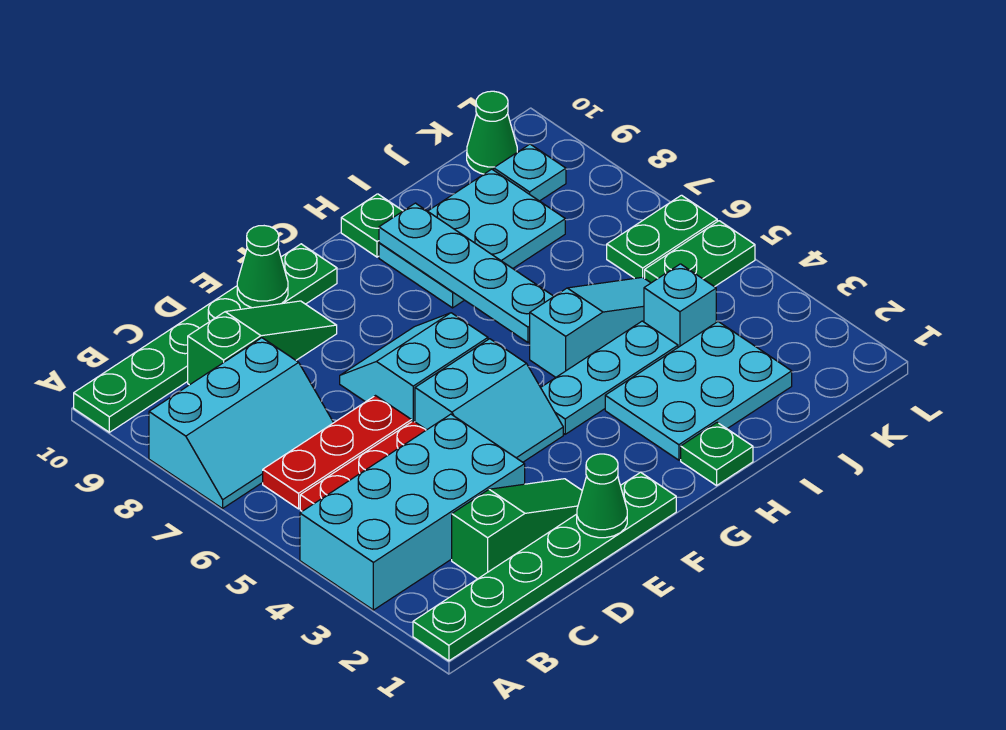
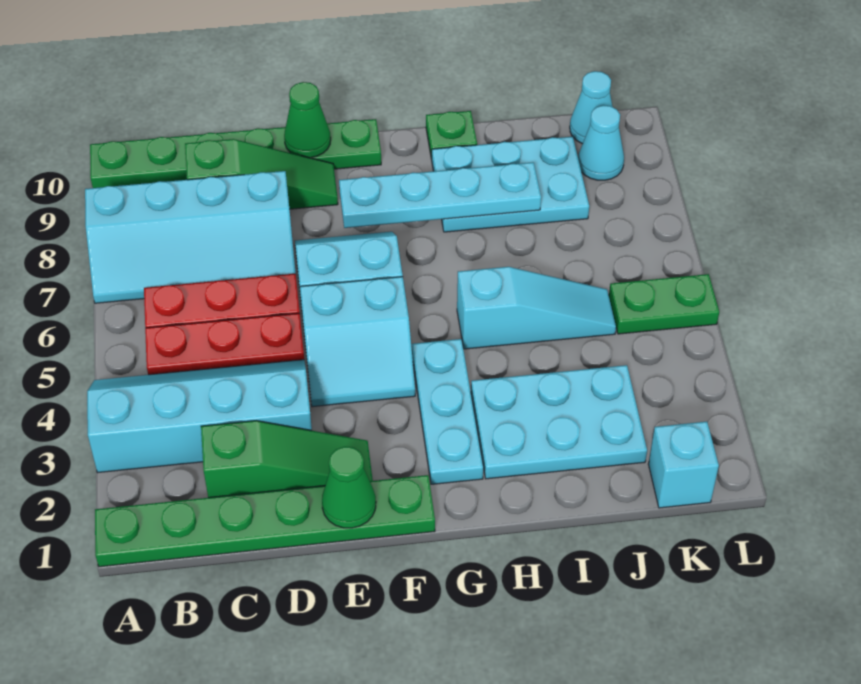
cyan 2x4 brick [300,414,525,610] -> cyan 2x4 slope [87,360,312,473]
cyan 2x3 slope [149,338,333,508] -> cyan 2x4 slope [85,171,296,303]
cyan 1x3 plate [541,321,678,434] -> cyan 1x3 plate turned to [412,339,483,484]
green 1x1 plate [681,422,753,486] -> none
cyan 1x4 plate [379,203,554,342] -> cyan 1x4 plate turned to [339,162,541,228]
cyan 1x1 brick [644,264,716,347] -> cyan 1x1 brick moved to [648,422,719,508]
green 1x2 plate [607,195,717,278] -> none
cyan 1x1 plate [494,144,566,201] -> cyan 1x1 cone [578,105,624,180]
green 1x1 cone [467,91,517,174] -> cyan 1x1 cone [570,71,612,144]

